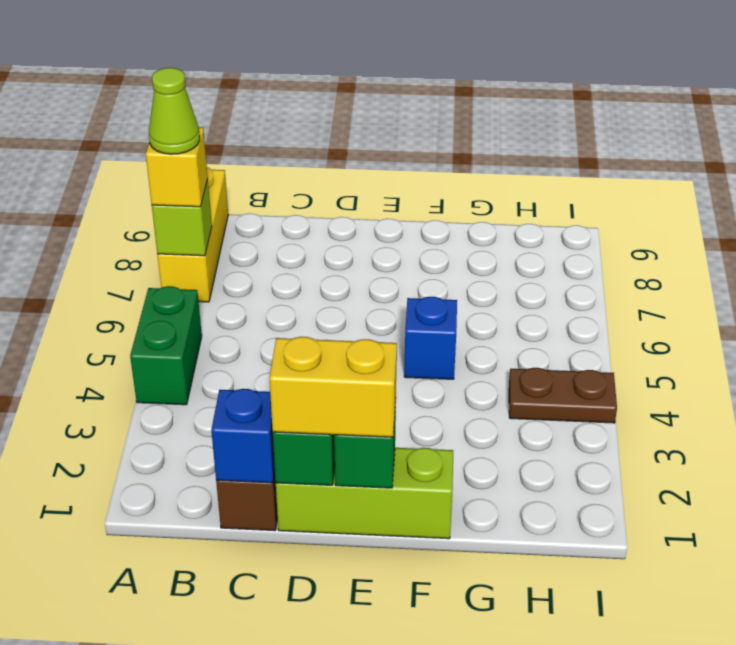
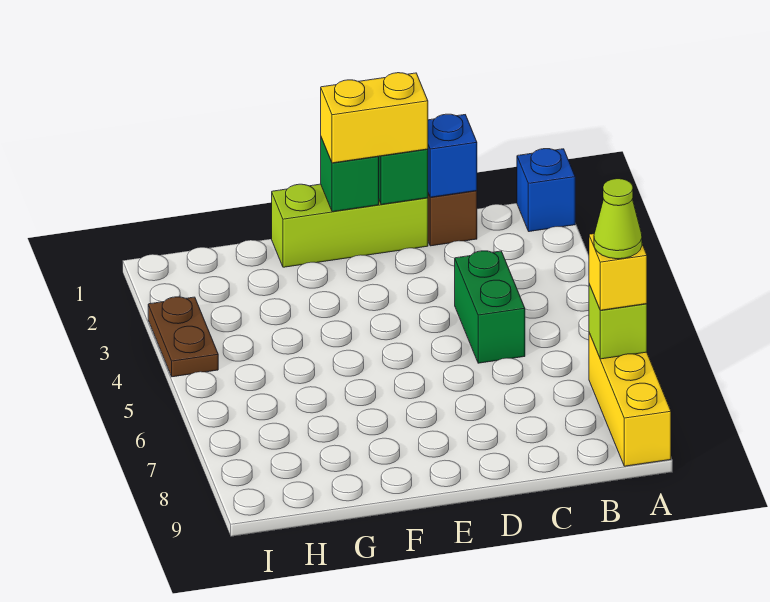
green 1x2 brick [130,286,202,405] -> green 1x2 brick moved to [455,251,525,363]
blue 1x1 brick [404,297,457,379] -> blue 1x1 brick moved to [517,149,575,232]
brown 1x2 plate [509,368,617,423] -> brown 1x2 plate turned to [148,297,218,377]

